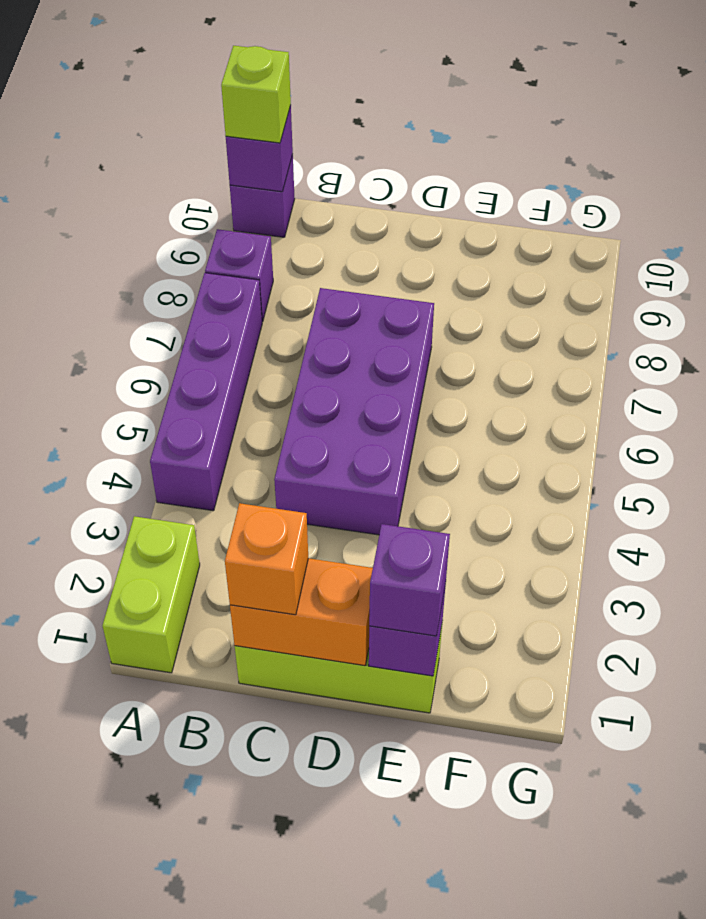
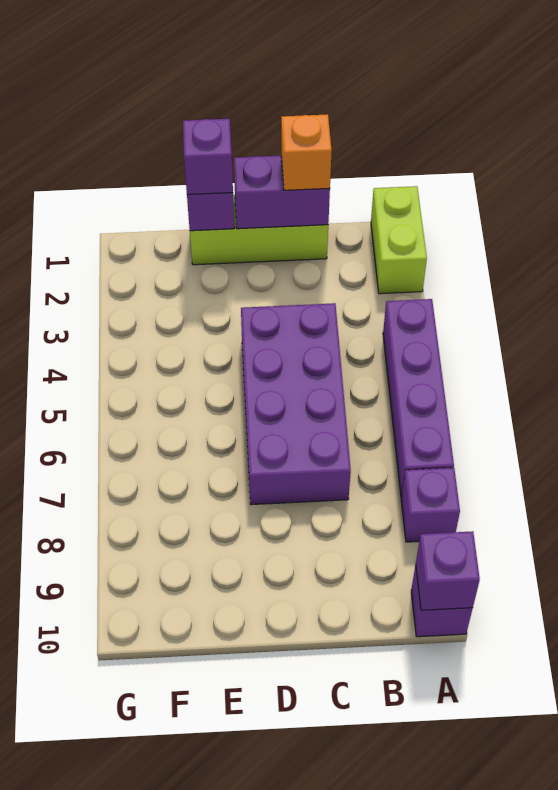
lime 1x1 brick [221,46,291,143] -> none
orange 1x2 brick [230,558,373,666] -> purple 1x2 brick [234,155,330,229]

